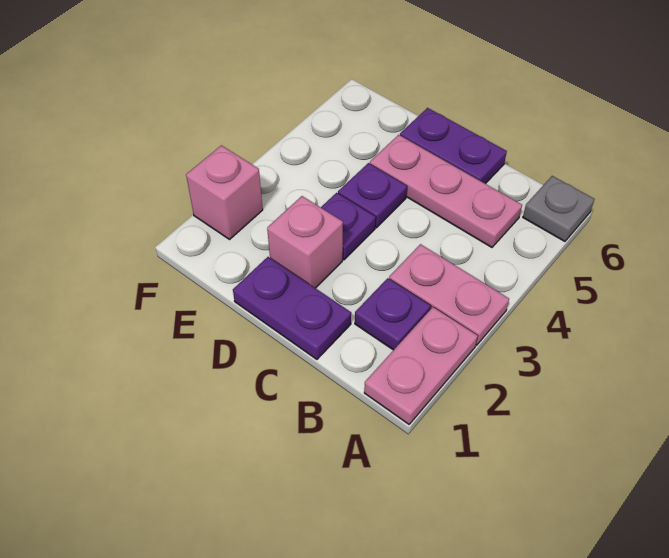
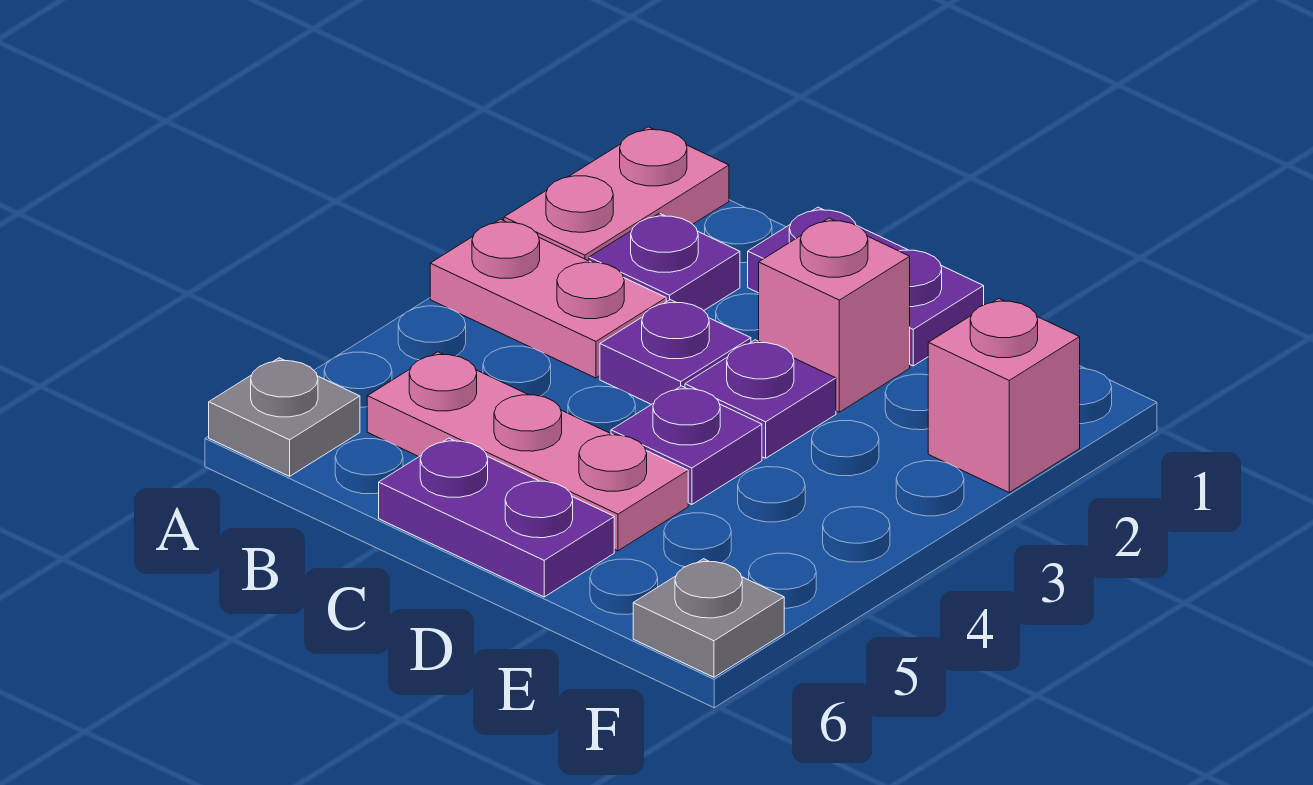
none -> purple 1x1 plate [600,300,751,405]
none -> grey 1x1 plate [633,559,784,677]

